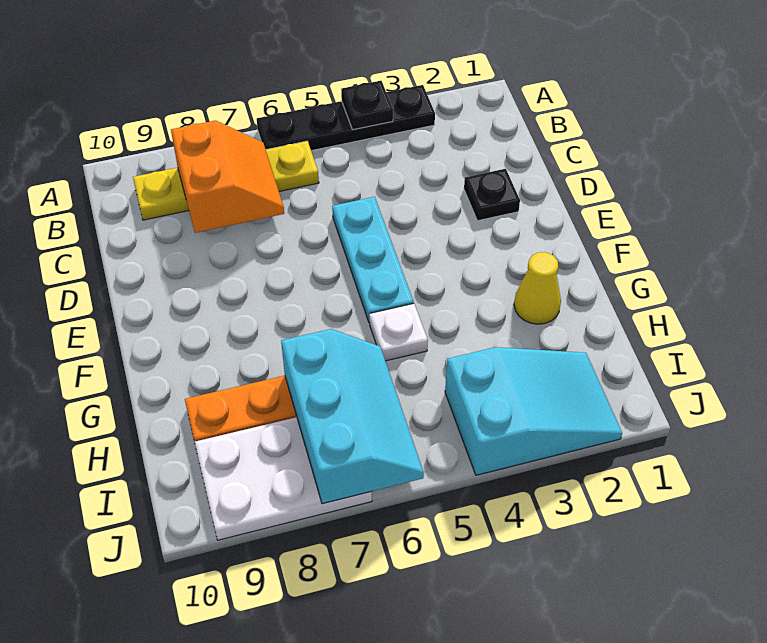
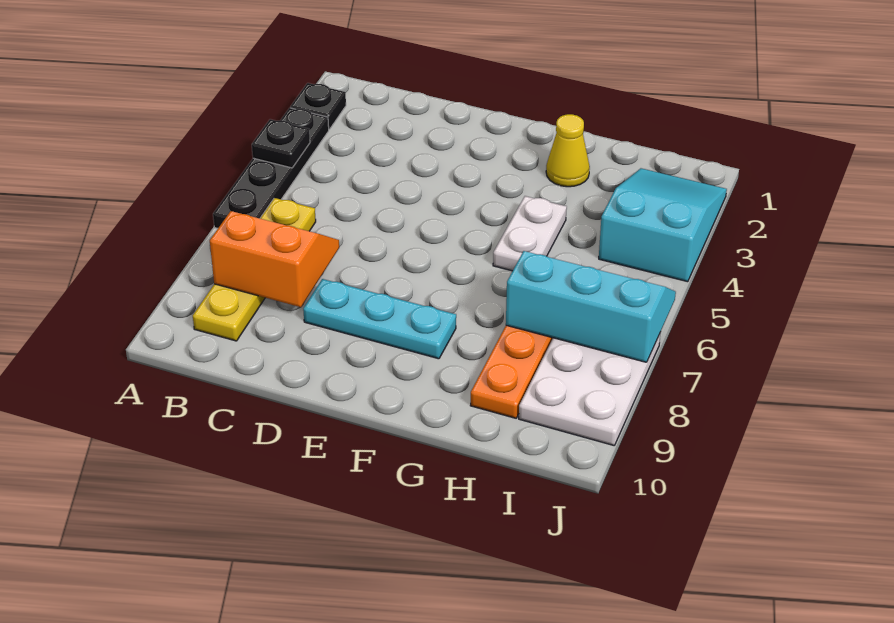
black 1x1 plate [464,169,520,221] -> black 1x1 plate moved to [290,83,346,129]
cyan 1x3 plate [332,197,414,322] -> cyan 1x3 plate moved to [303,279,456,359]
white 1x1 plate [369,304,428,361] -> white 1x2 plate [493,196,567,271]

